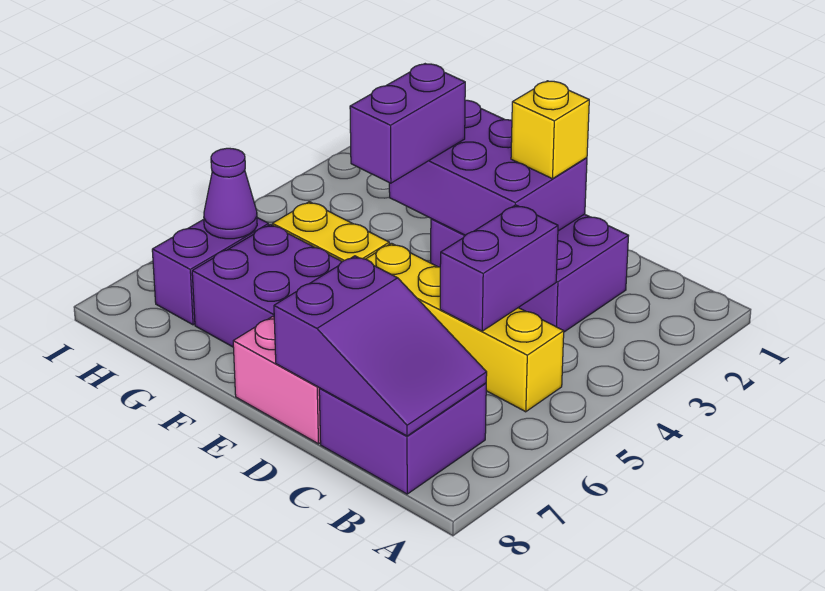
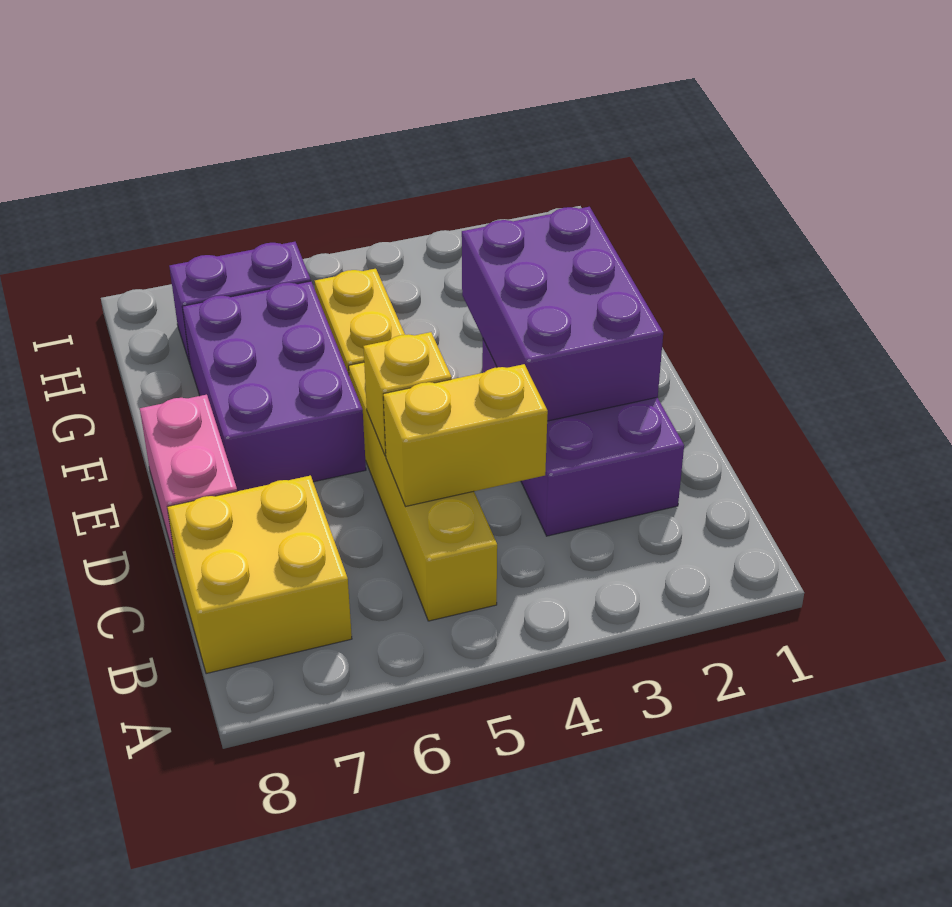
purple 2x2 brick [319,383,486,494] -> yellow 2x2 brick [167,476,352,674]
purple 2x3 slope [274,256,487,436] -> none
purple 1x2 brick [440,205,558,331] -> yellow 1x2 brick [383,364,548,507]
yellow 1x1 brick [511,81,589,179] -> yellow 1x1 brick moved to [363,332,452,456]
purple 1x2 brick [350,64,465,183] -> none
purple 1x1 cone [204,148,257,239] -> none

